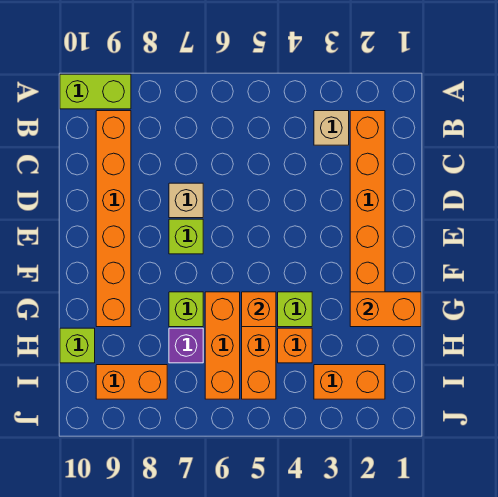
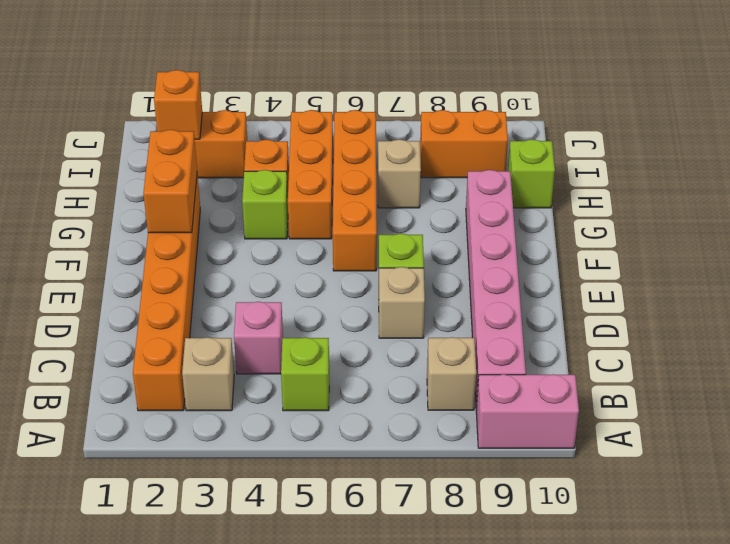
lime 1x2 brick [60,74,131,109] -> pink 1x2 brick [476,374,579,448]
none -> tan 1x1 brick [427,337,476,410]
orange 1x6 brick [96,111,131,327] -> pink 1x6 brick [466,170,526,410]
none -> pink 1x1 brick [234,302,283,374]
orange 1x2 brick [350,292,421,327] -> orange 1x2 brick turned to [143,130,197,233]
orange 1x1 brick [242,292,276,327] -> orange 1x1 brick moved to [154,70,202,139]
orange 1x3 brick [205,292,240,399] -> orange 1x4 brick [333,110,377,271]
lime 1x1 brick [169,292,203,327] -> lime 1x1 brick moved to [281,337,329,411]
purple 1x1 brick [169,328,203,363] -> tan 1x1 brick [378,139,421,208]

